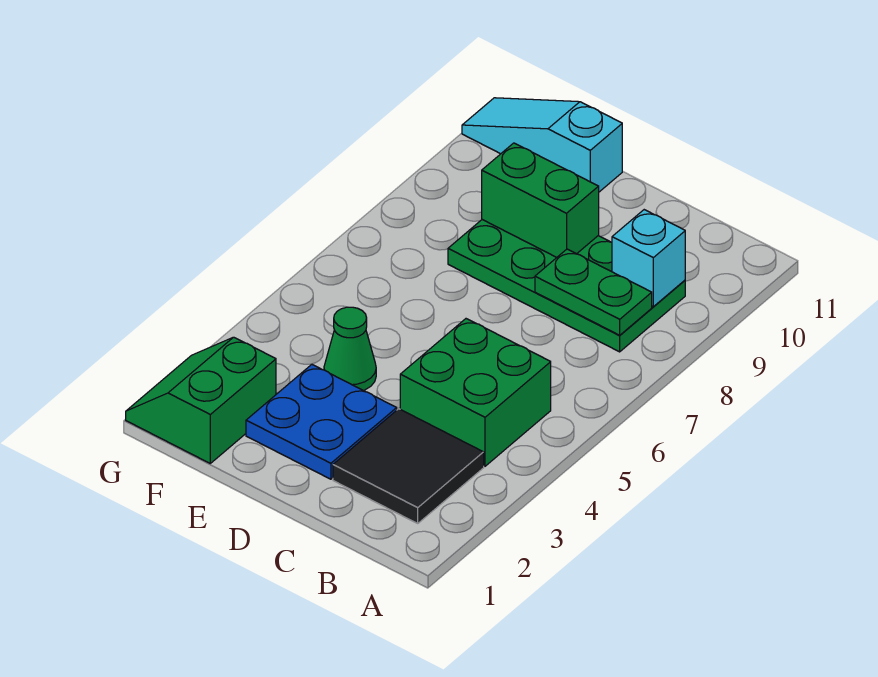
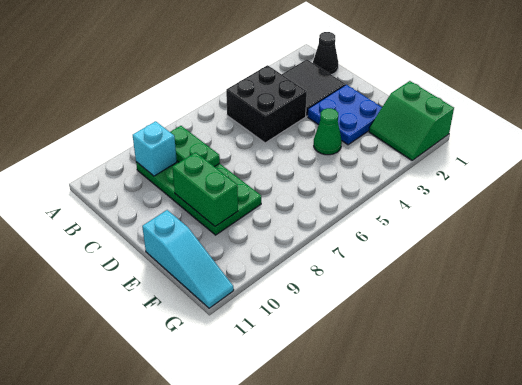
none -> black 1x1 cone [313,32,338,75]
green 2x2 brick [400,319,551,466] -> black 2x2 brick [226,65,307,143]
green 2x2 slope [126,337,276,463] -> green 2x2 slope turned to [369,81,454,160]

